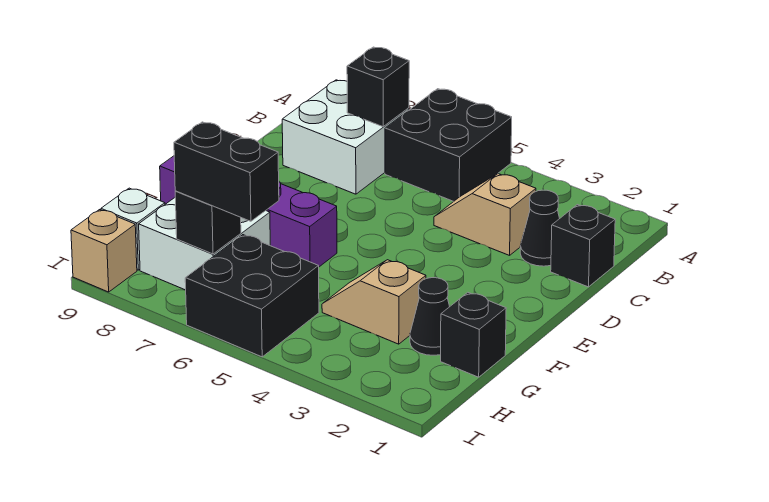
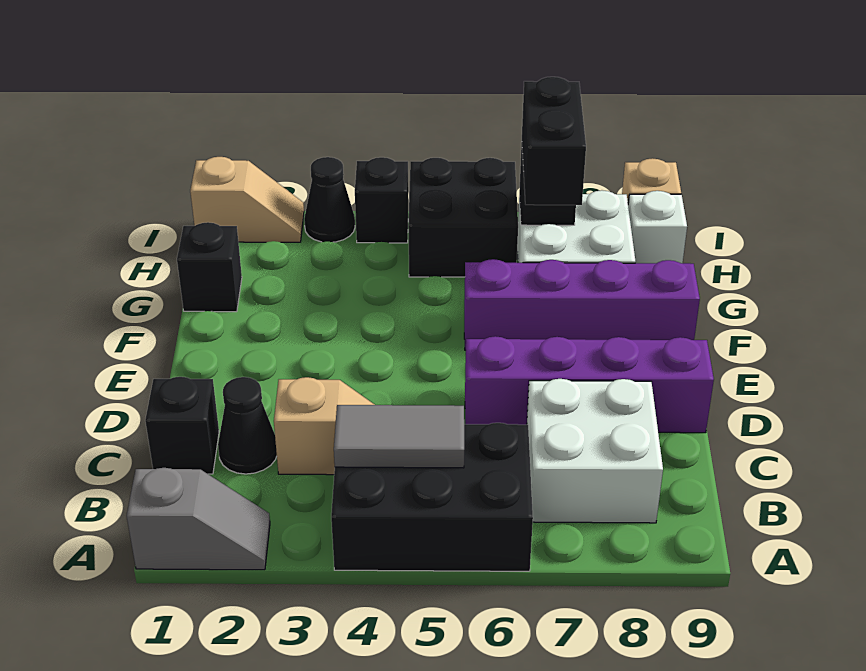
none -> grey 1x2 slope [127,468,270,570]
black 2x2 brick [385,89,512,201] -> black 2x3 brick [331,423,533,571]
none -> grey 1x2 tile [334,405,464,468]
black 1x1 brick [347,47,409,127] -> black 1x1 brick moved to [355,157,408,243]
none -> purple 1x4 brick [465,336,714,433]
black 1x1 cone [410,278,450,355] -> black 1x1 cone moved to [304,157,355,242]
tan 1x2 slope [322,260,426,344] -> tan 1x2 slope moved to [190,157,304,242]
black 1x2 brick [174,122,279,221] -> black 1x2 brick turned to [522,77,586,205]

